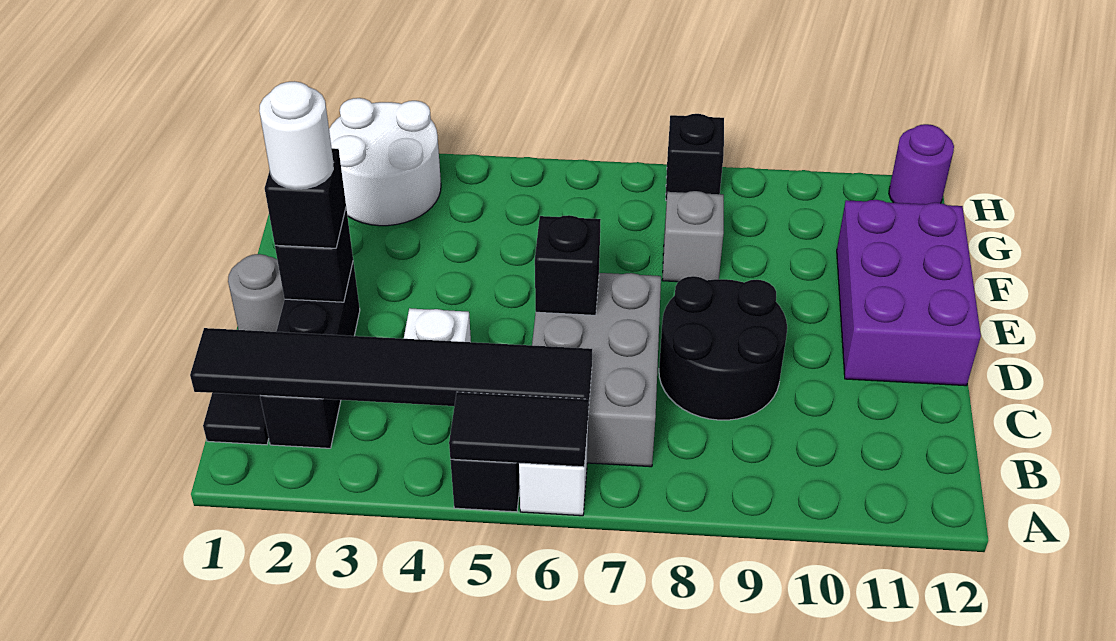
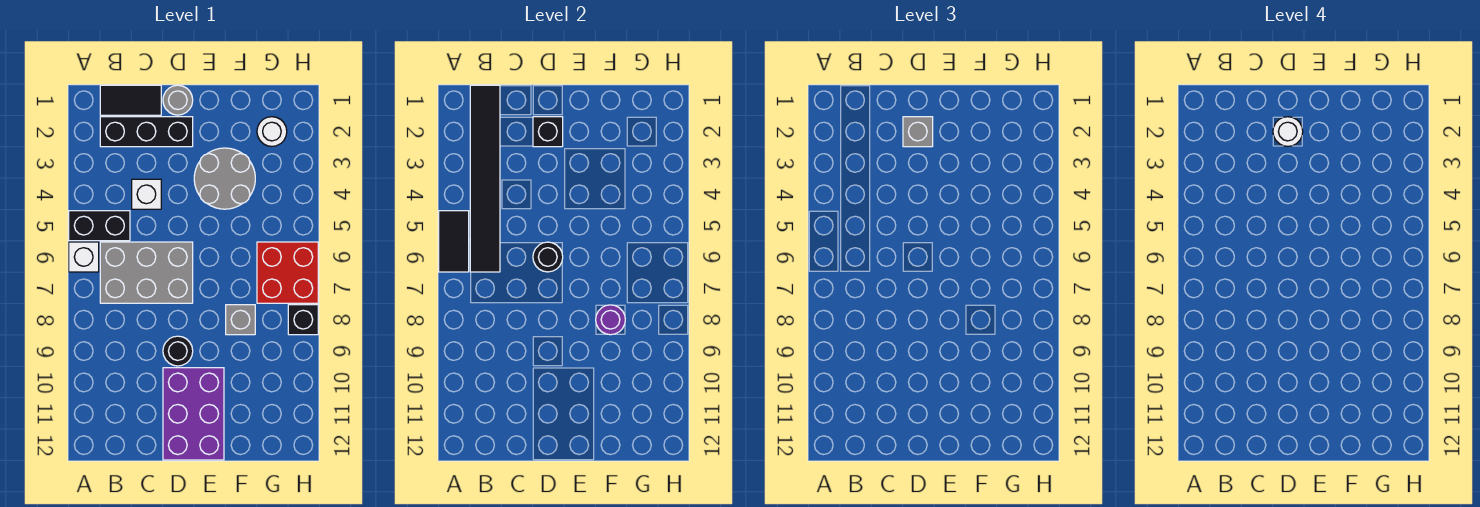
black 2x2 round brick [659,276,787,420] -> black 1x1 round brick [163,336,193,366]
black 1x1 brick [265,148,346,248] -> grey 1x1 brick [903,117,933,147]
black 1x1 brick [535,215,601,315] -> black 1x1 round brick [533,242,563,272]
purple 2x3 brick [837,200,981,386] -> purple 2x3 brick turned to [163,368,224,460]
none -> grey 2x2 round brick [194,148,255,209]
white 2x2 round brick [329,98,441,226] -> white 1x1 round brick [257,117,287,146]
none -> red 2x2 brick [257,242,318,303]
purple 1x1 round brick [889,124,954,204] -> purple 1x1 round brick moved to [596,305,625,335]

